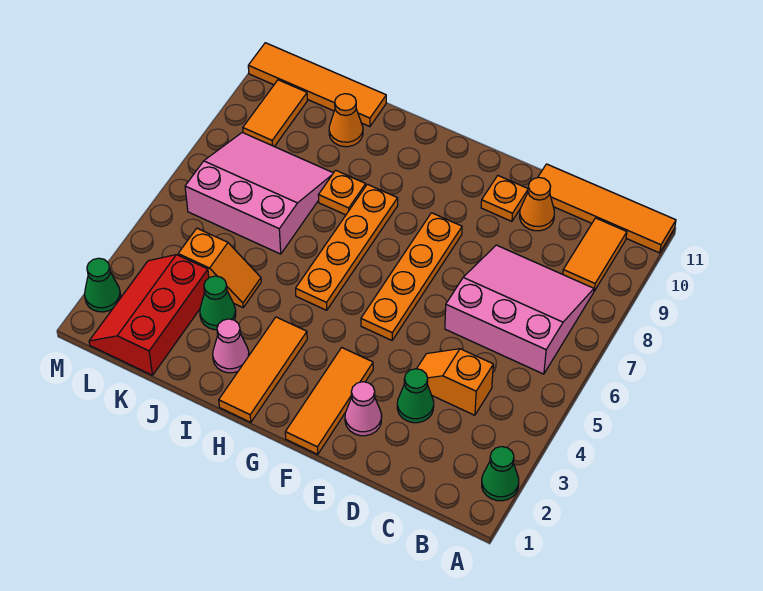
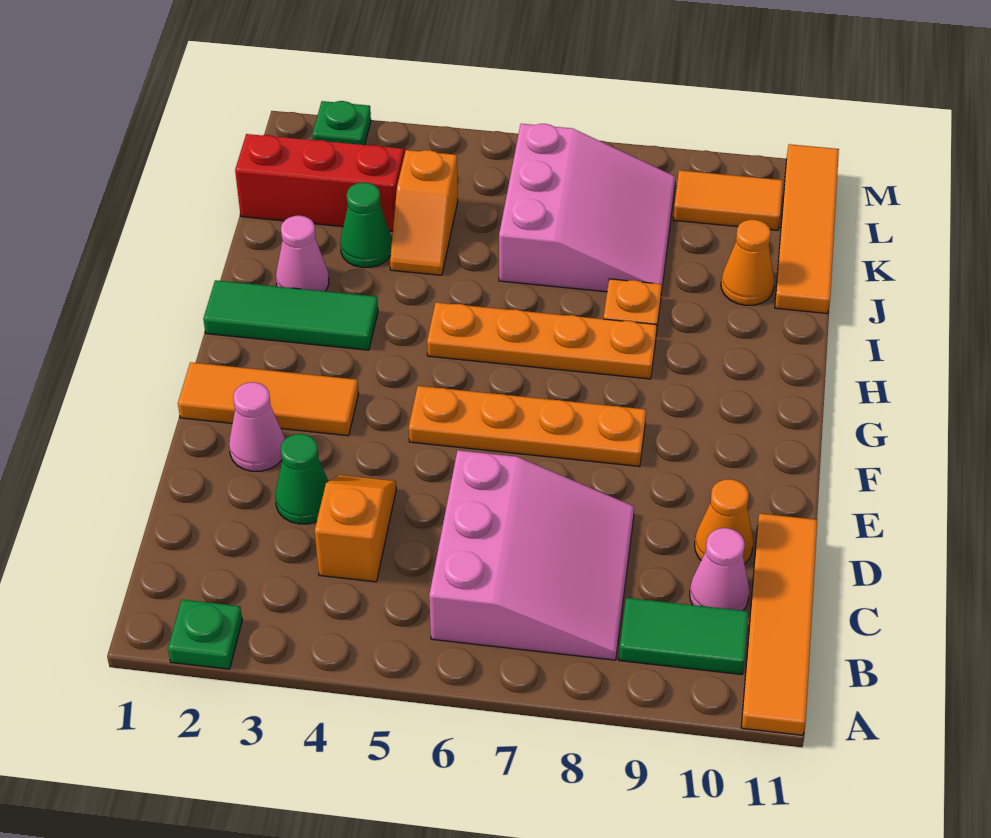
green 1x1 cone [482,447,519,501] -> green 1x1 plate [168,600,242,669]
orange 1x2 tile [563,218,627,291] -> green 1x2 tile [619,598,748,674]
none -> pink 1x1 cone [690,528,750,611]
orange 1x1 plate [481,176,528,221] -> none
orange 1x3 tile [219,317,307,422] -> green 1x3 tile [203,280,378,350]
green 1x1 cone [85,258,121,312] -> green 1x1 plate [312,101,371,145]

